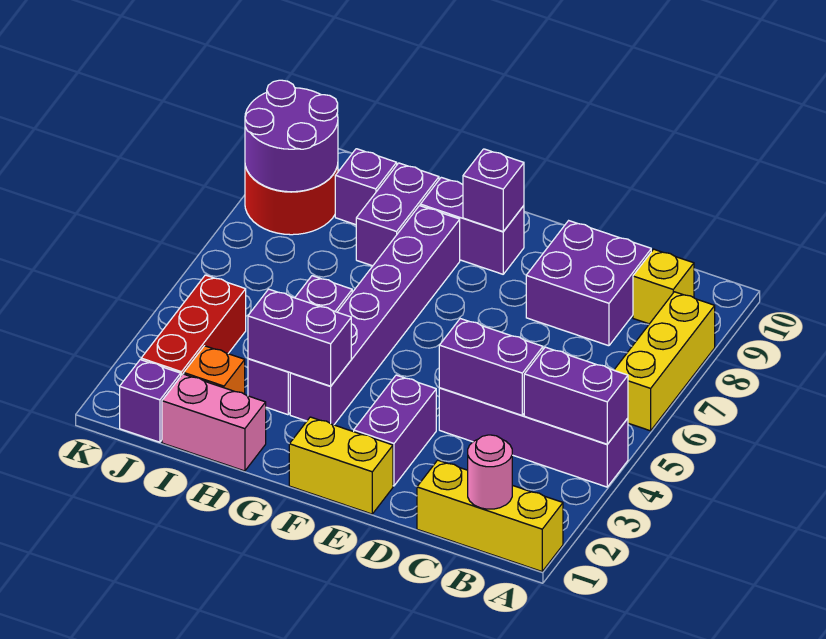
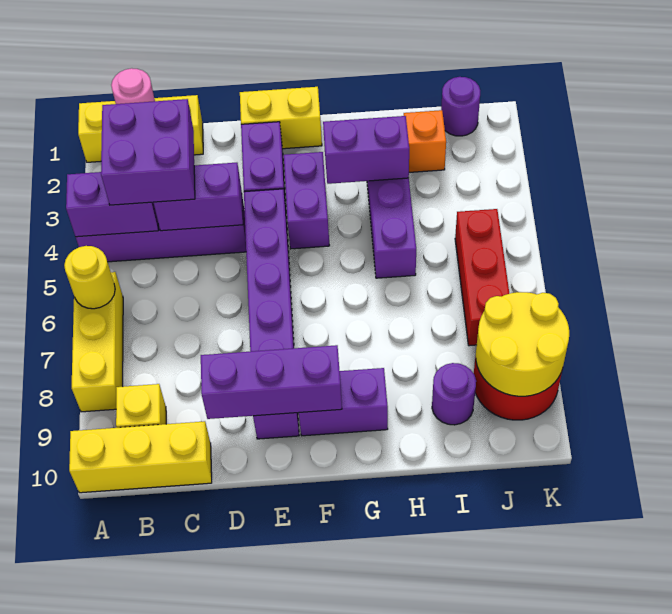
none -> yellow 1x1 round brick [64,246,115,309]
none -> yellow 1x3 brick [69,421,212,493]
purple 2x2 brick [526,221,651,346] -> purple 2x2 brick moved to [101,99,195,205]
purple 1x1 brick [463,149,524,231] -> purple 1x3 brick [201,345,342,419]
purple 1x6 brick [290,206,460,425] -> purple 1x6 brick moved to [244,189,299,439]
pink 1x2 brick [162,374,266,471] -> none
purple 1x2 brick [356,163,439,266] -> purple 1x2 brick moved to [284,152,330,249]
purple 1x1 brick [335,149,397,225] -> purple 1x1 round brick [432,363,476,425]
purple 1x1 brick [120,360,181,442] -> purple 1x1 round brick [441,77,480,136]
red 1x3 brick [141,275,246,375] -> red 1x3 brick moved to [455,209,509,346]
purple 2x2 round brick [245,80,338,192] -> yellow 2x2 round brick [476,292,569,396]

